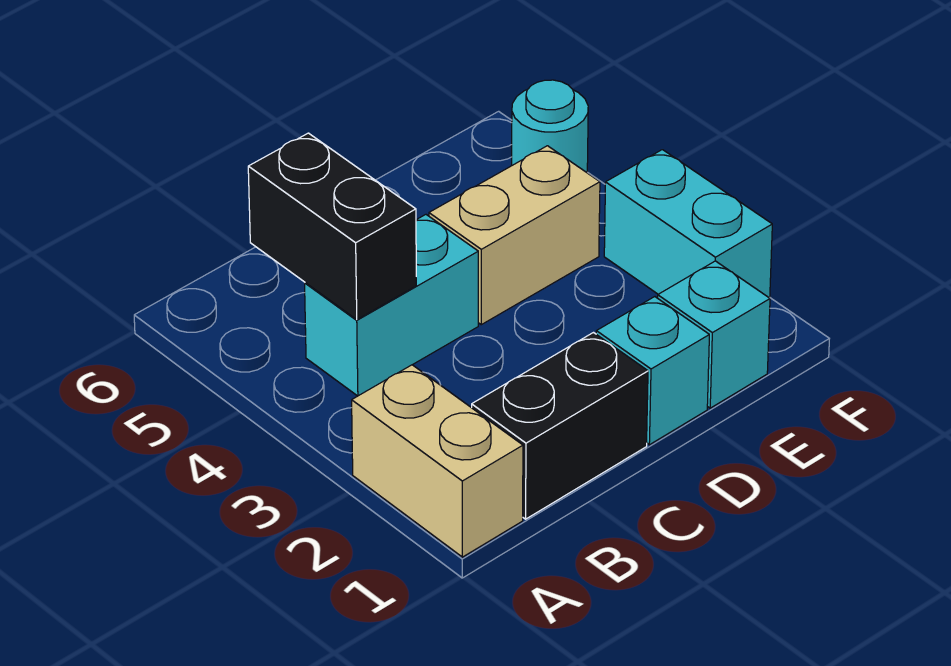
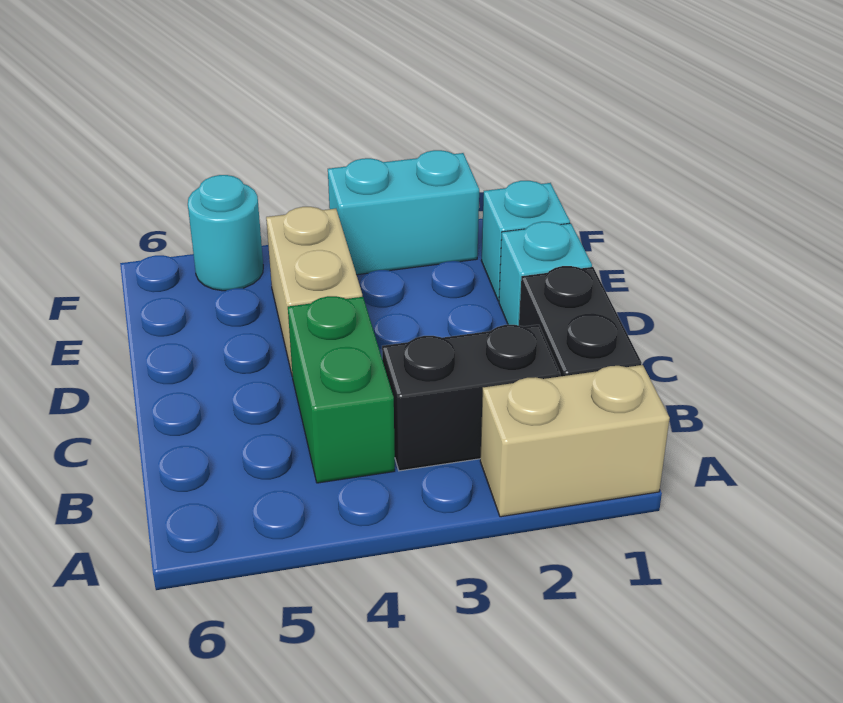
cyan 1x2 brick [305,215,478,396] -> green 1x2 brick [288,296,395,483]
black 1x2 brick [248,133,416,320] -> black 1x2 brick moved to [382,325,560,471]

